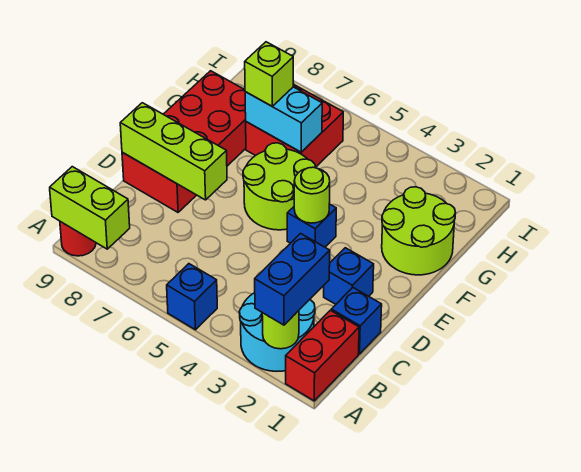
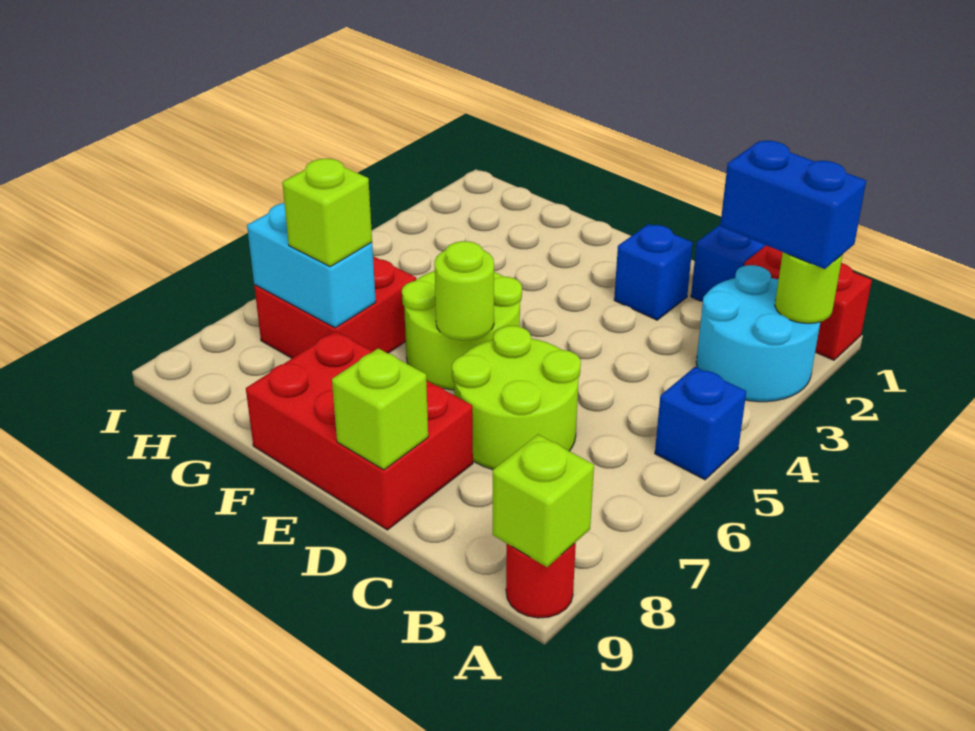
lime 1x2 brick [50,167,130,249] -> lime 1x1 brick [493,435,594,567]
lime 1x3 brick [120,103,227,200] -> lime 1x1 brick [332,348,428,470]
red 2x4 brick [122,71,246,212] -> red 2x3 brick [246,331,473,530]
blue 1x1 brick [287,204,336,247] -> none
lime 1x1 round brick [294,167,330,223] -> lime 1x1 round brick moved to [435,241,494,340]
lime 2x2 round brick [382,187,456,275] -> lime 2x2 round brick moved to [452,326,581,470]
cyan 1x2 brick [245,87,322,152] -> cyan 1x2 brick turned to [247,203,376,328]

